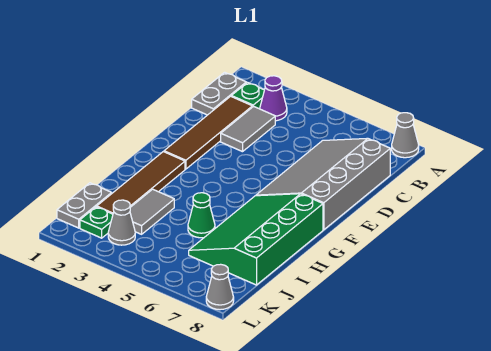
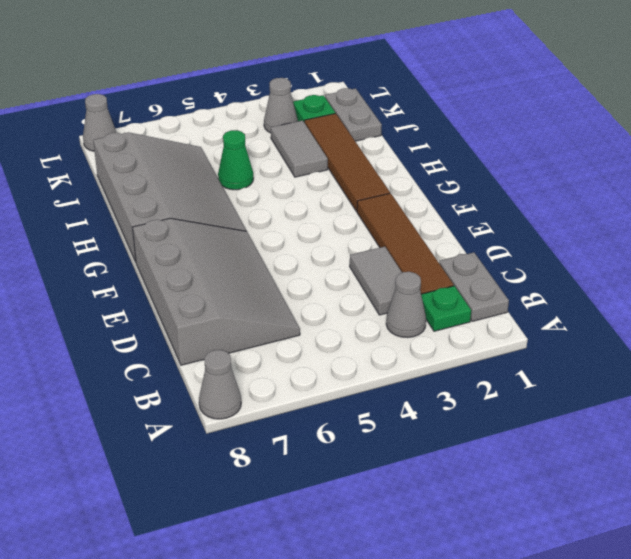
purple 1x1 cone [260,76,287,121] -> grey 1x1 cone [386,272,426,338]
green 3x4 slope [189,194,323,285] -> grey 3x4 slope [93,132,246,262]

